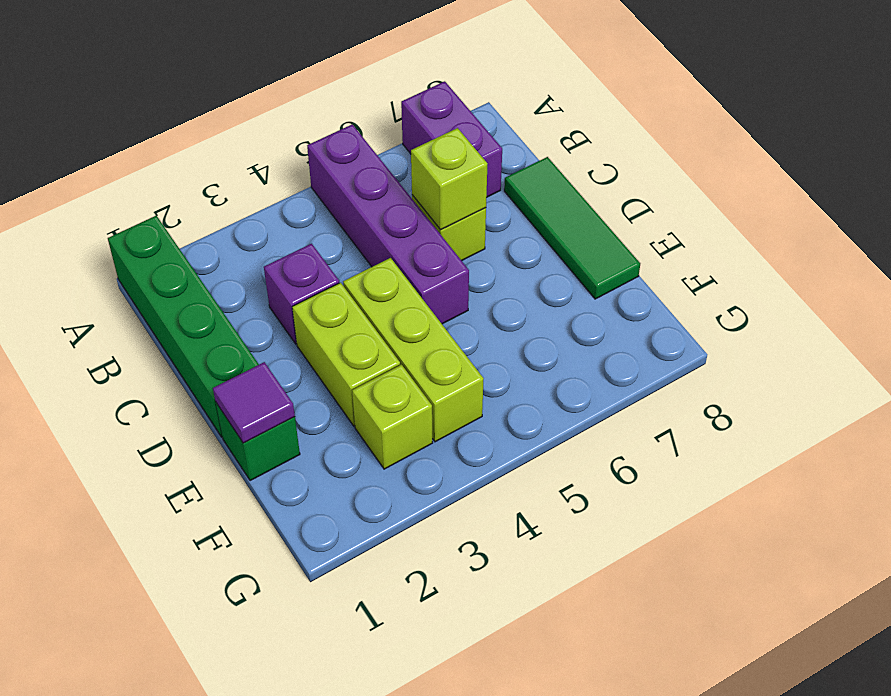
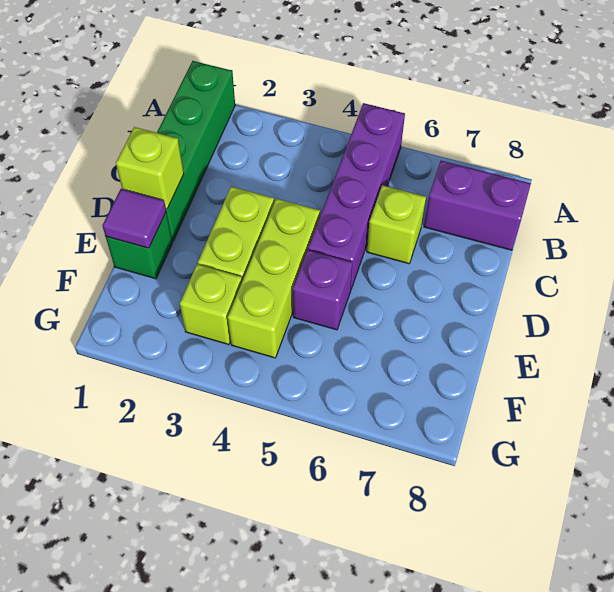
purple 1x2 brick [401,81,502,198] -> purple 1x2 brick turned to [424,161,531,250]
purple 1x1 brick [264,244,339,344] -> purple 1x1 brick moved to [293,250,353,330]
lime 1x1 brick [411,128,487,230] -> lime 1x1 brick moved to [116,127,184,209]
green 1x3 tile [504,157,640,299] -> none

